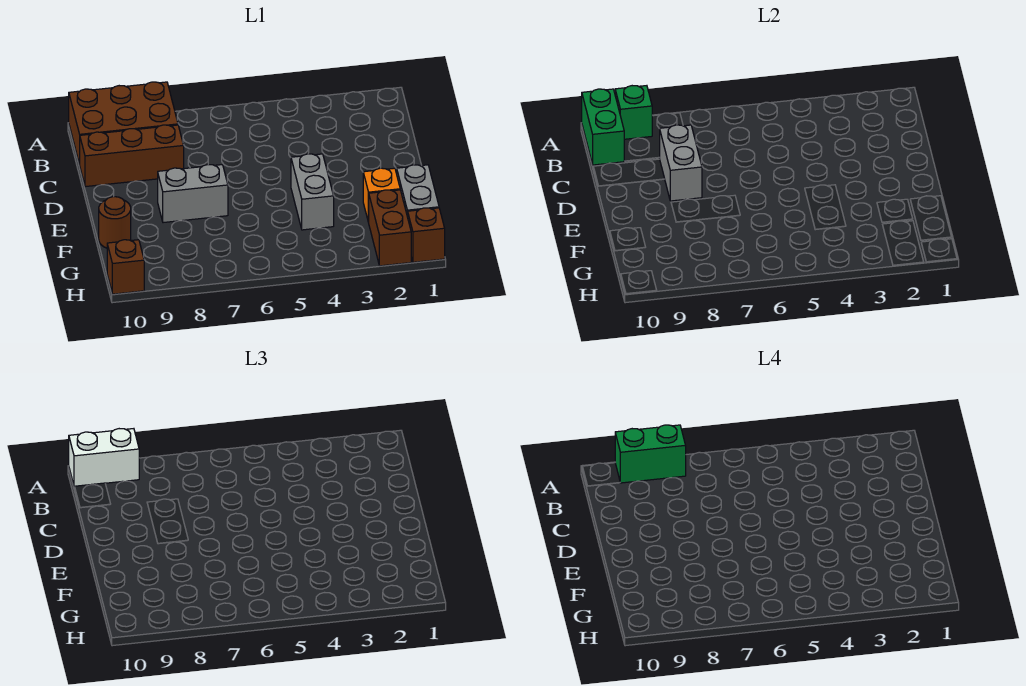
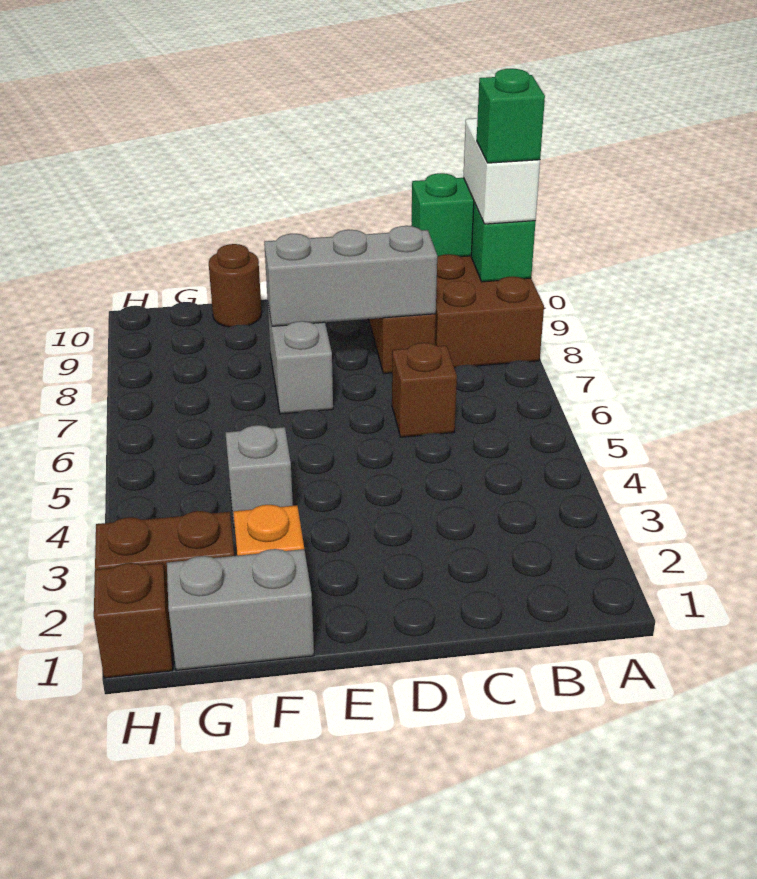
green 1x2 brick [615,425,686,483] -> green 1x1 brick [477,69,545,163]
grey 1x2 brick [659,125,702,201] -> grey 1x3 brick [264,226,437,326]
grey 1x2 brick [291,154,334,230] -> grey 1x1 brick [225,425,293,528]
brown 1x1 brick [107,240,144,294] -> brown 1x1 brick moved to [392,343,457,437]

